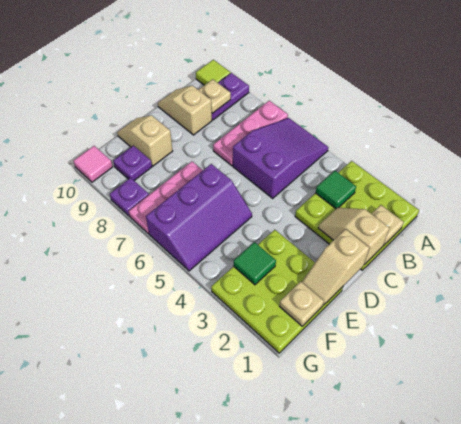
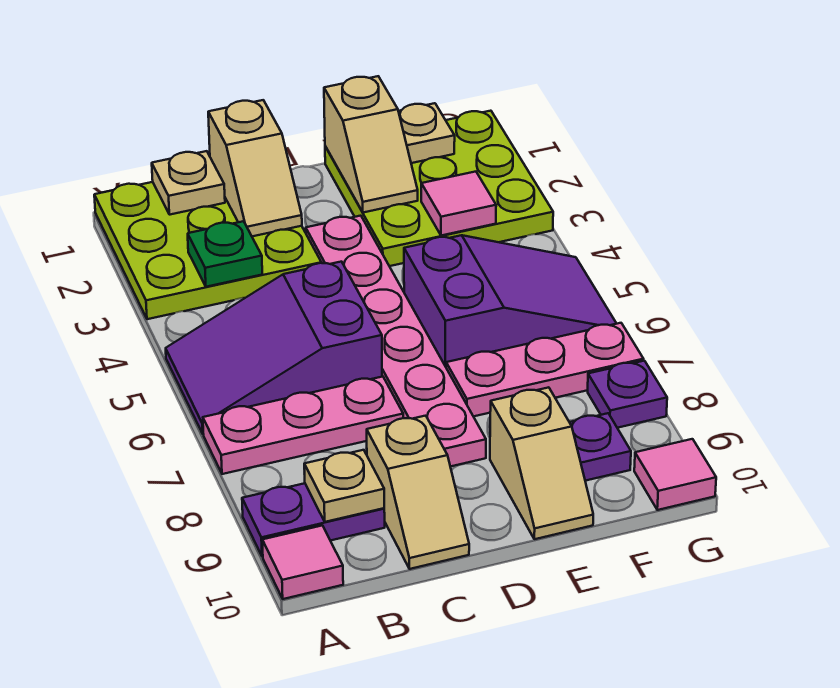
lime 1x1 tile [196,60,231,85] -> pink 1x1 tile [262,525,343,599]
green 1x1 tile [316,171,356,209] -> green 1x1 plate [188,221,262,287]
tan 1x2 slope [302,229,369,305] -> tan 1x2 slope turned to [324,76,418,213]
none -> pink 1x6 plate [306,216,486,467]
purple 2x3 slope [146,164,252,271] -> purple 2x3 slope turned to [404,235,617,367]
green 1x1 tile [234,242,276,285] -> pink 1x1 tile [421,172,496,236]

